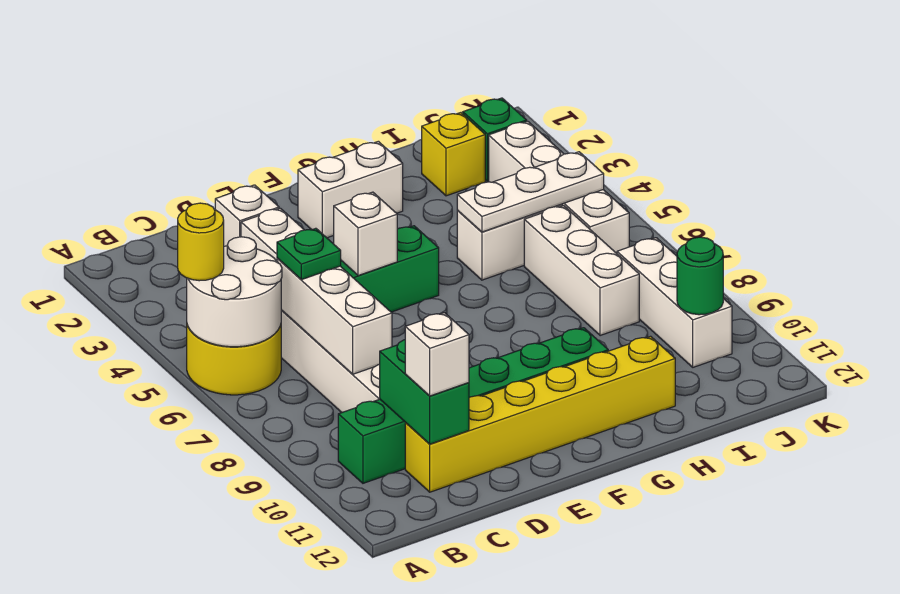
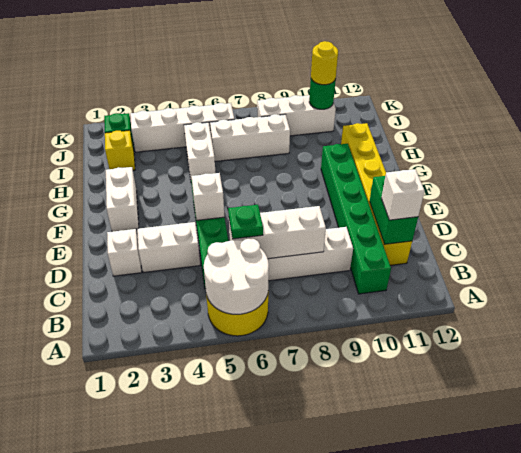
yellow 1x1 round brick [178,203,224,281] -> yellow 1x1 round brick moved to [311,41,338,85]
green 1x2 brick [380,340,469,444] -> green 1x2 brick turned to [370,176,418,244]
white 1x3 plate [457,152,604,232] -> none

